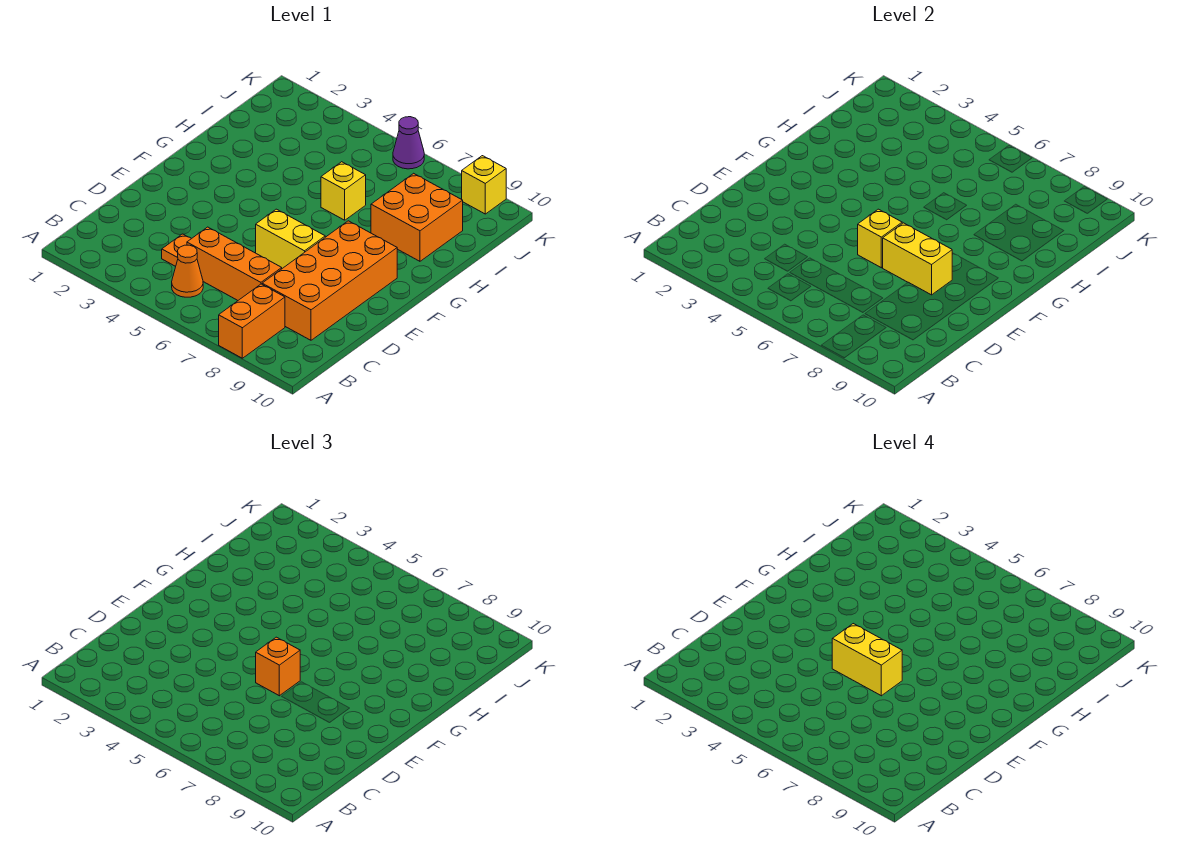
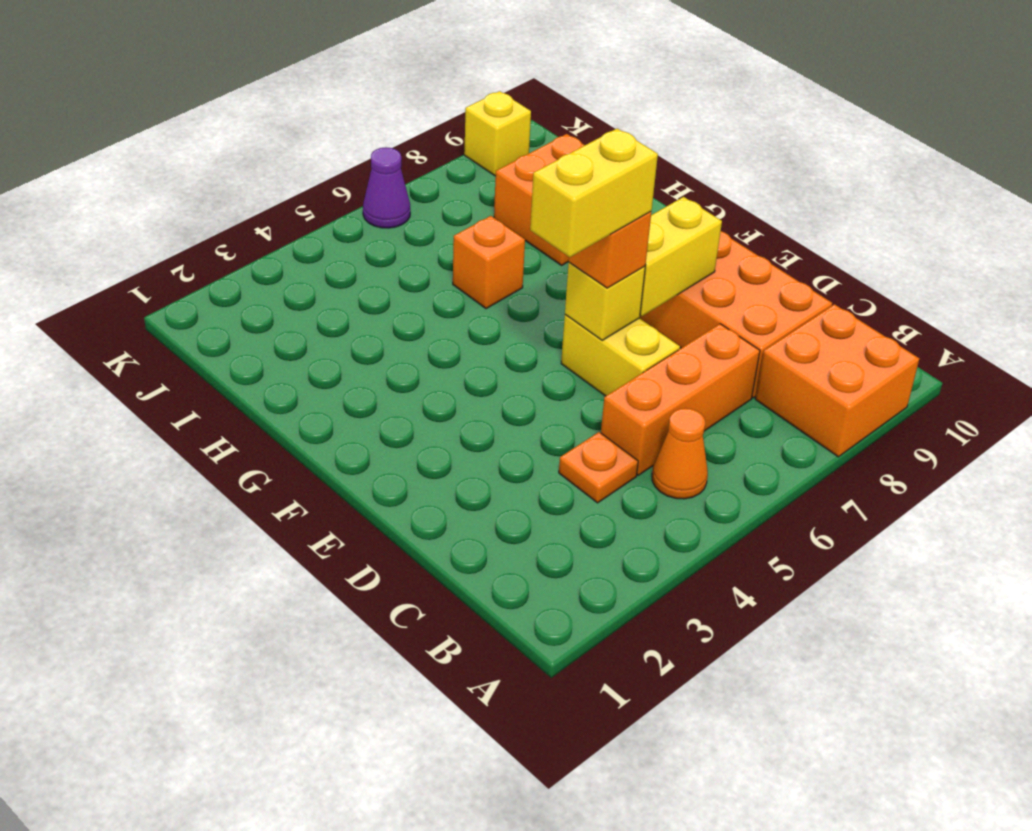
orange 1x2 brick [219,284,285,358] -> orange 2x2 brick [755,304,919,457]
yellow 1x2 brick [256,209,325,268] -> yellow 1x2 brick turned to [561,315,680,396]
yellow 1x1 brick [321,162,366,220] -> orange 1x1 brick [453,216,525,309]

